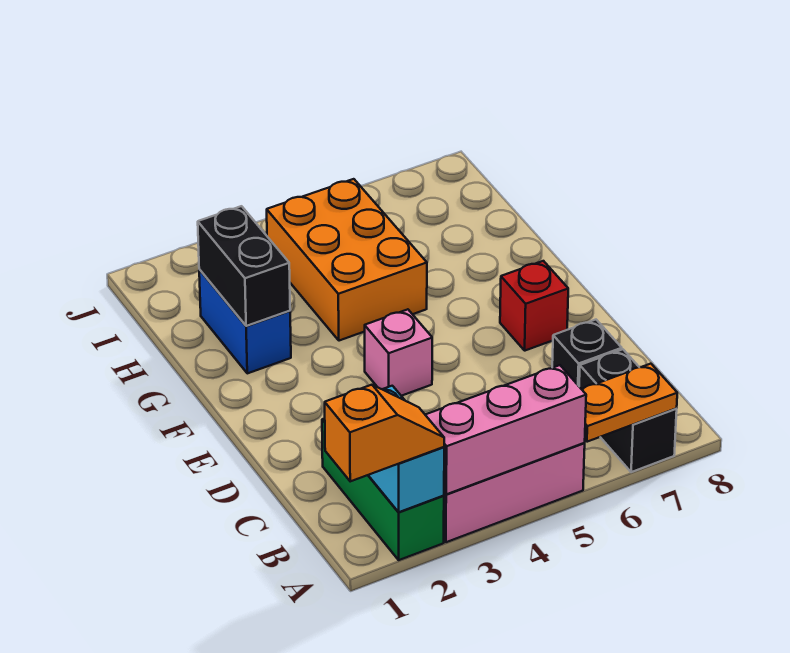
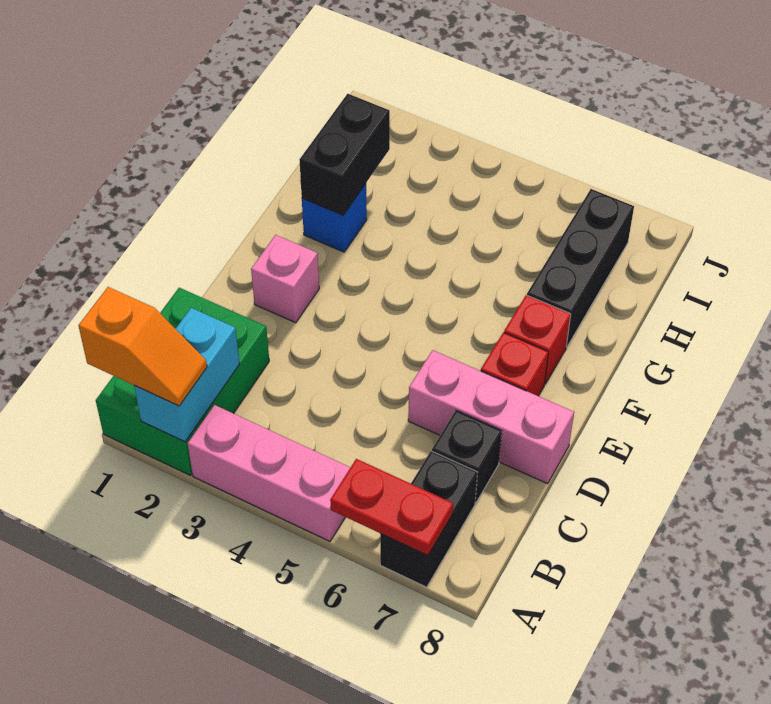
green 1x3 brick [322,418,444,560] -> green 2x3 brick [96,288,269,475]
pink 1x3 brick [425,365,586,494] -> pink 1x3 brick moved to [408,350,574,484]
orange 1x2 plate [582,364,677,442] -> red 1x2 plate [330,459,453,556]
pink 1x1 brick [365,309,432,396] -> pink 1x1 brick moved to [251,235,319,323]
none -> red 1x1 brick [504,295,571,384]
blue 1x2 brick [199,270,291,373] -> blue 1x1 brick [302,184,367,252]
orange 2x3 brick [267,179,427,341] -> none
none -> black 1x3 brick [527,189,634,347]

